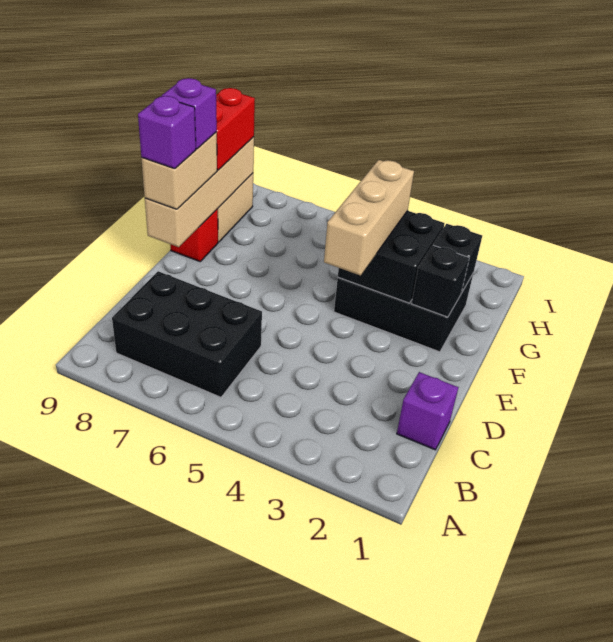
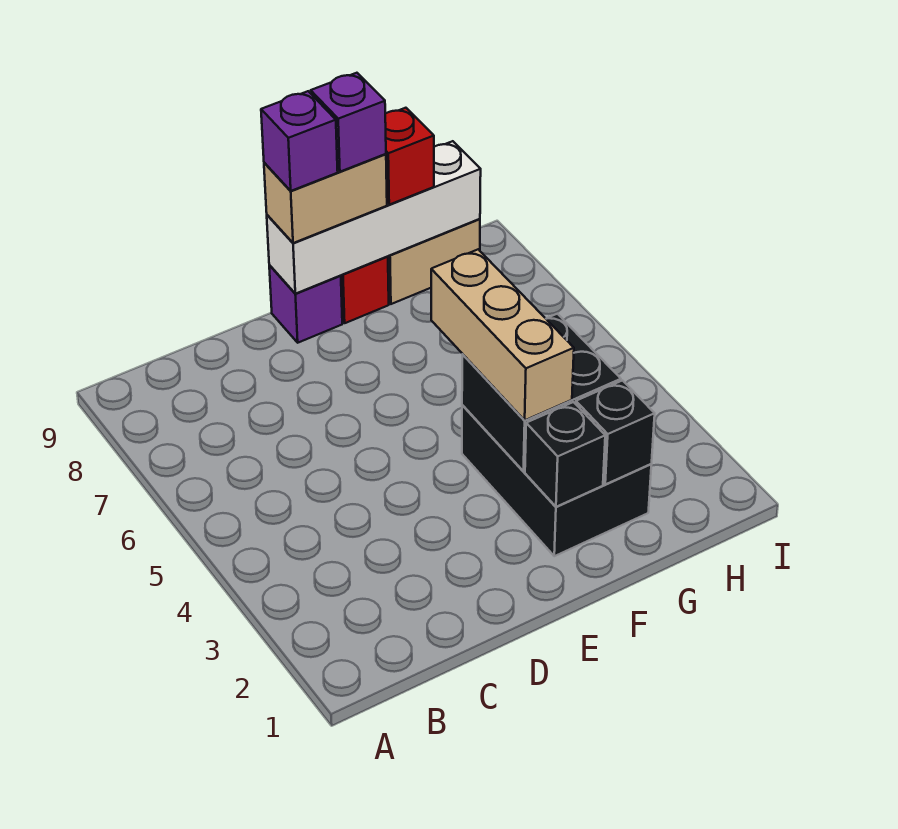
black 2x3 brick [112,271,262,397] -> none
purple 1x1 brick [397,372,458,450] -> purple 1x1 brick moved to [269,265,342,343]
tan 1x3 brick [324,160,414,276] -> tan 1x3 brick turned to [431,249,574,420]
tan 1x4 brick [145,137,254,247] -> white 1x4 brick [267,141,481,294]
red 1x2 brick [216,88,255,170] -> red 1x1 brick [385,108,434,205]

